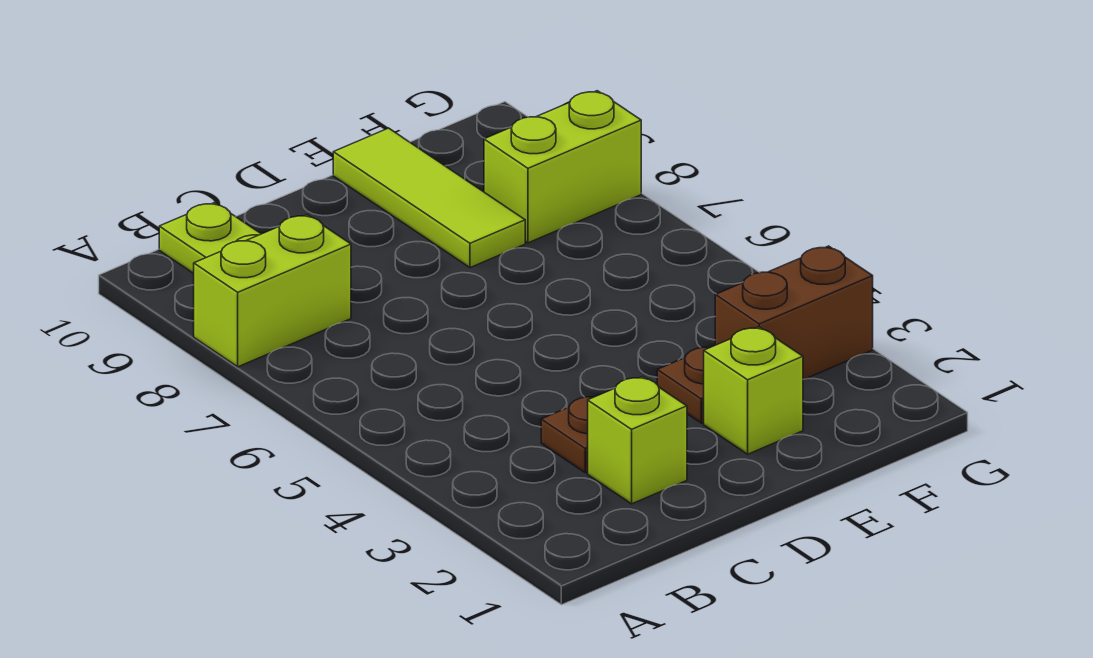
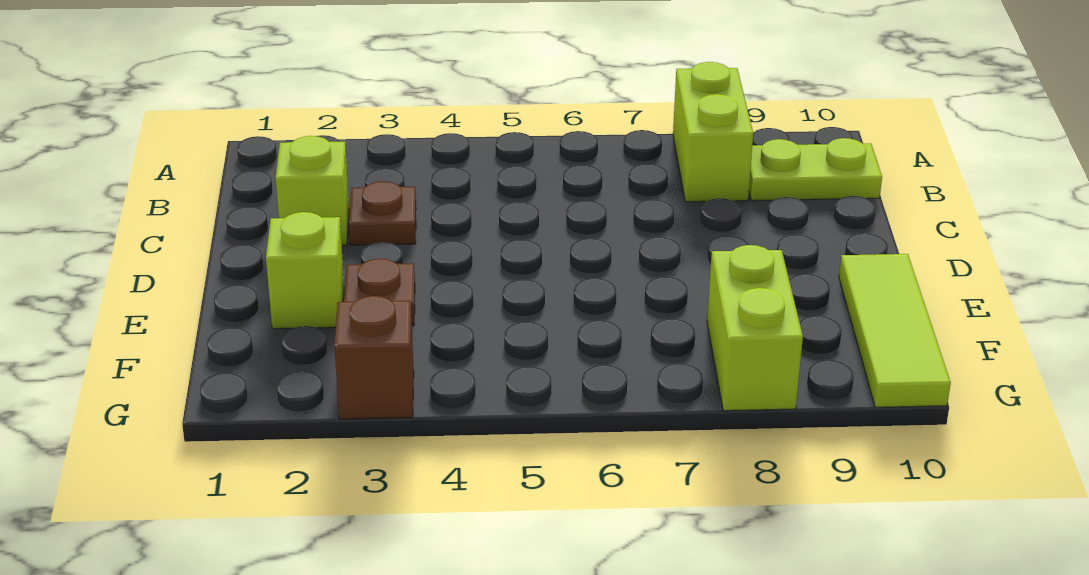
lime 1x3 tile [333,128,525,268] -> lime 1x3 tile turned to [839,254,951,407]
brown 1x2 brick [715,246,873,379] -> brown 1x1 brick [334,296,414,419]

